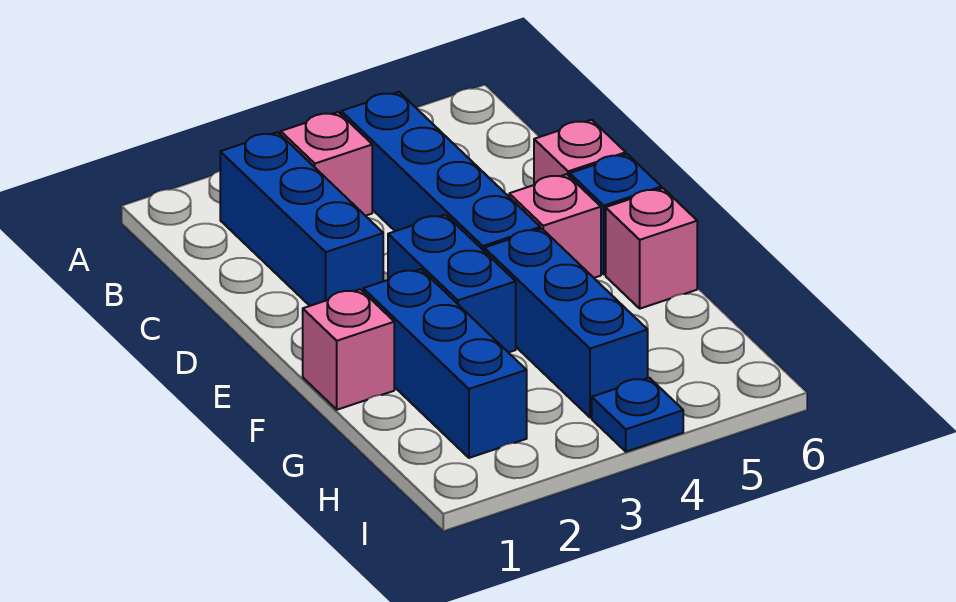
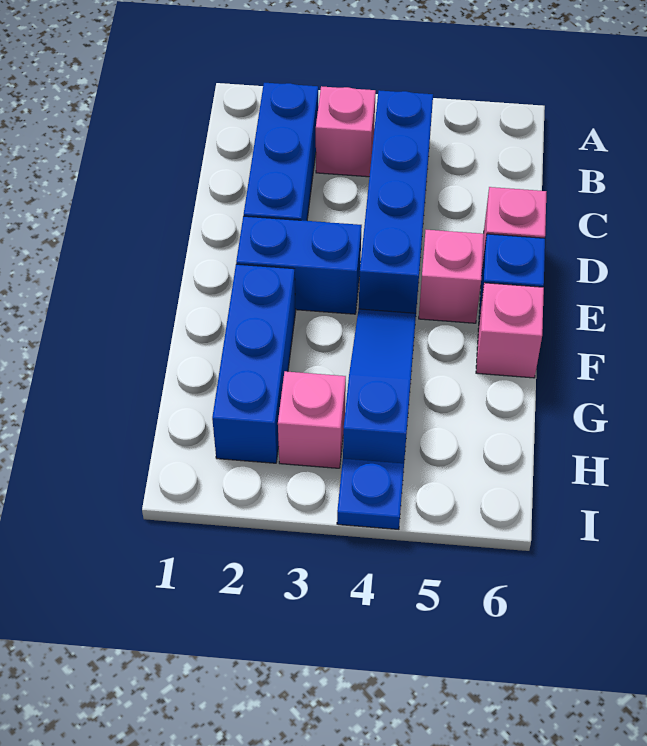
blue 1x2 brick [388,215,516,353] -> blue 1x2 brick turned to [236,216,362,314]
pink 1x1 brick [303,289,394,410] -> pink 1x1 brick moved to [278,371,346,468]
blue 1x3 brick [484,229,648,418] -> blue 1x3 slope [343,309,416,463]

